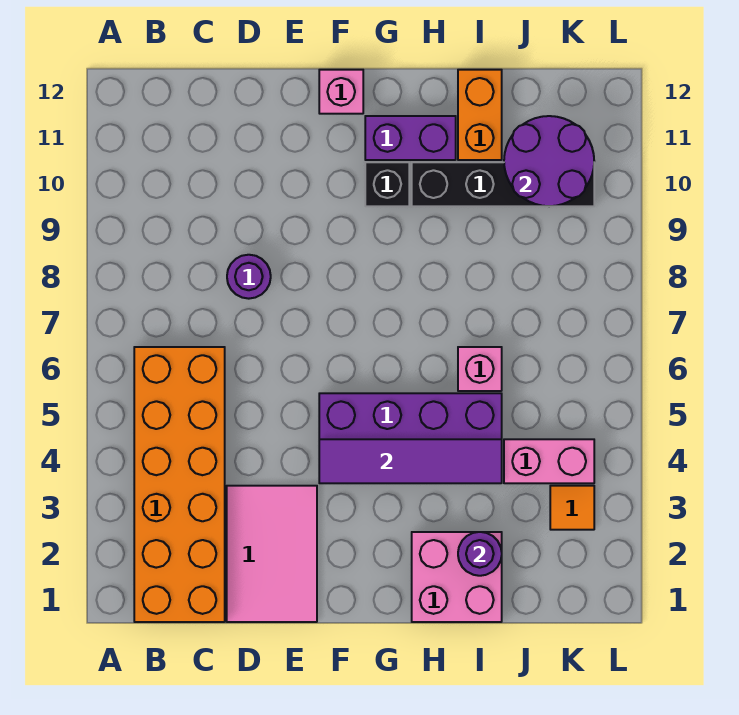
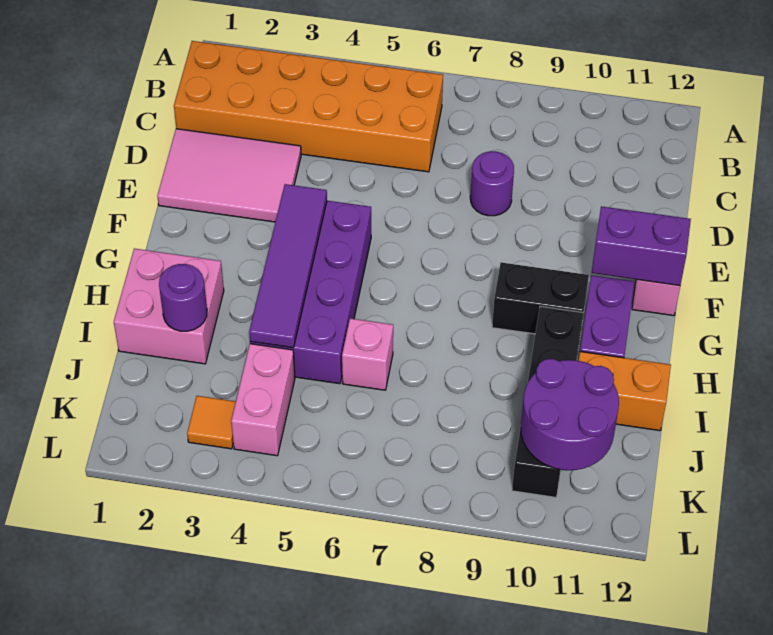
none -> purple 1x2 brick [592,206,691,286]
black 1x1 brick [365,162,409,206] -> black 1x2 brick [492,262,589,334]

